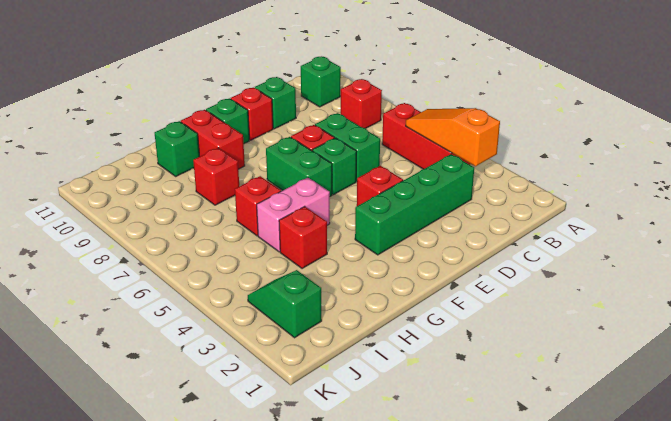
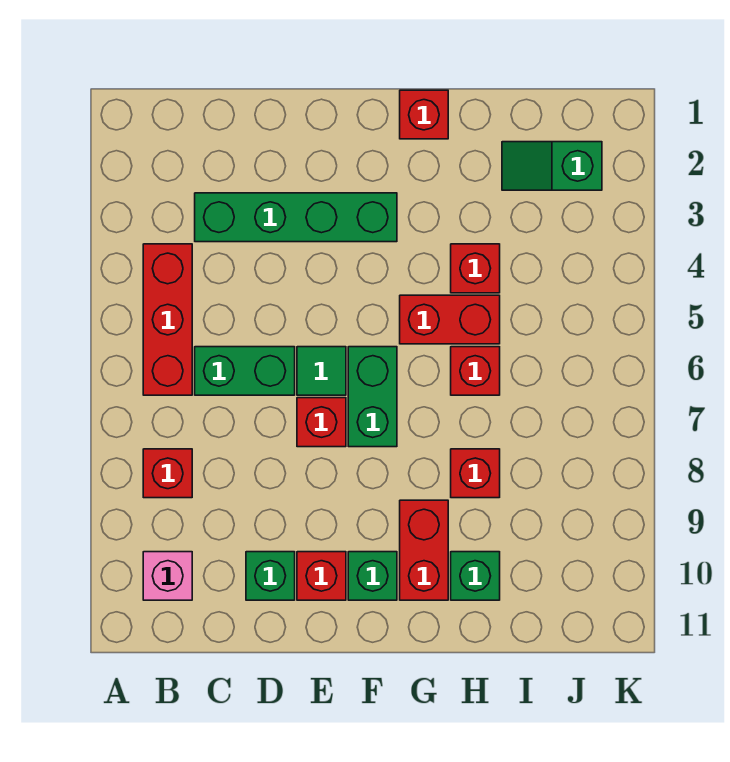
orange 1x3 slope [406,108,500,166] -> none
green 1x1 brick [301,57,341,107] -> pink 1x1 brick [143,552,192,600]
green 1x2 brick [315,113,380,181] -> green 1x2 brick turned to [195,347,295,395]
red 1x1 brick [357,166,403,206] -> red 1x1 brick moved to [400,90,448,139]
green 1x1 brick [312,138,357,195] -> green 1x1 tile [297,347,346,395]
pink 1x2 brick [257,178,330,252] -> red 1x2 brick [400,295,500,344]
green 1x2 slope [248,270,322,338] -> green 1x2 slope turned to [502,142,602,190]

